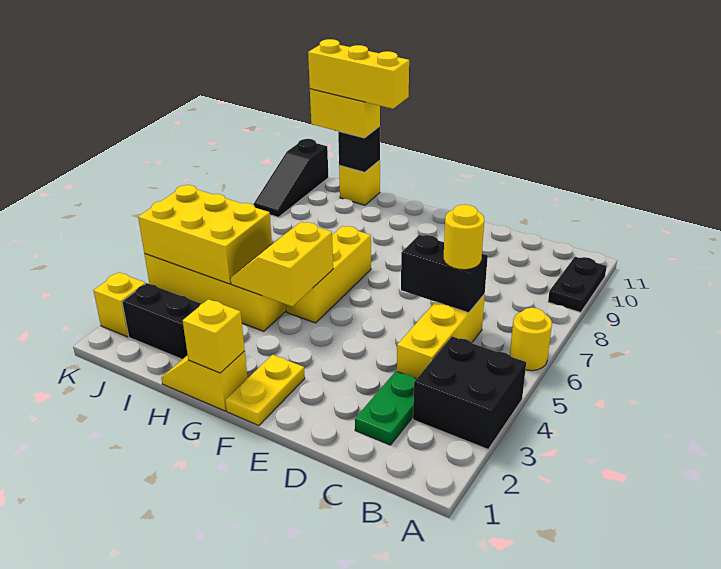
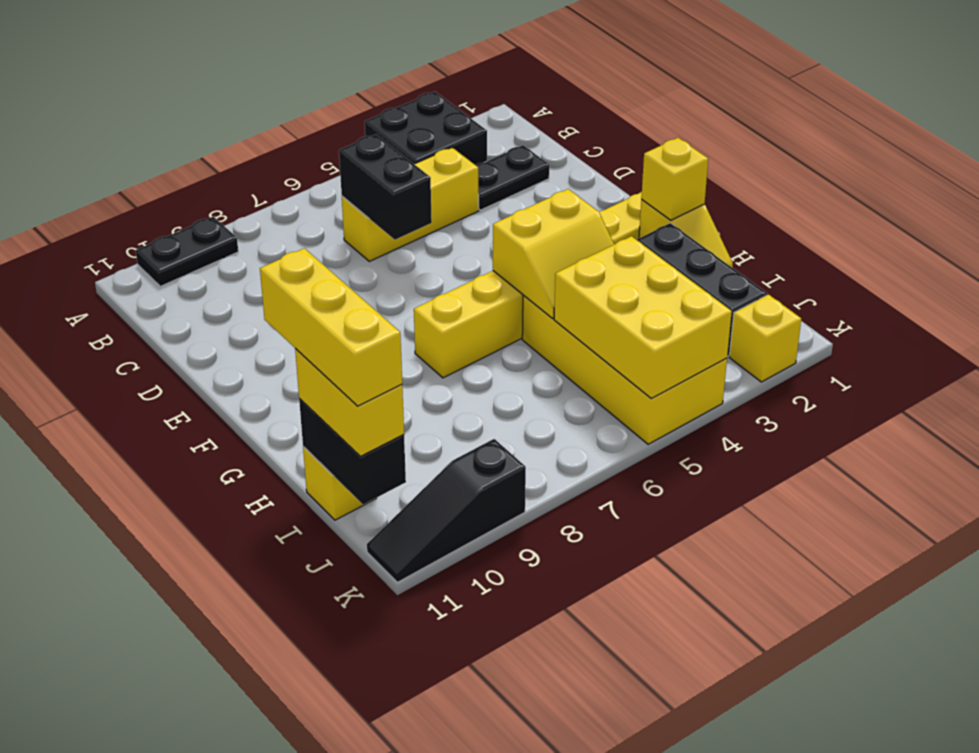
yellow 1x1 round brick [510,308,552,371] -> none
green 1x2 plate [355,371,416,445] -> black 1x2 plate [476,145,549,210]
yellow 1x1 round brick [444,204,484,270] -> none
black 1x1 brick [338,126,380,172] -> black 1x2 brick [299,398,406,505]
black 1x3 slope [254,139,328,217] -> black 1x3 slope turned to [367,439,526,582]

